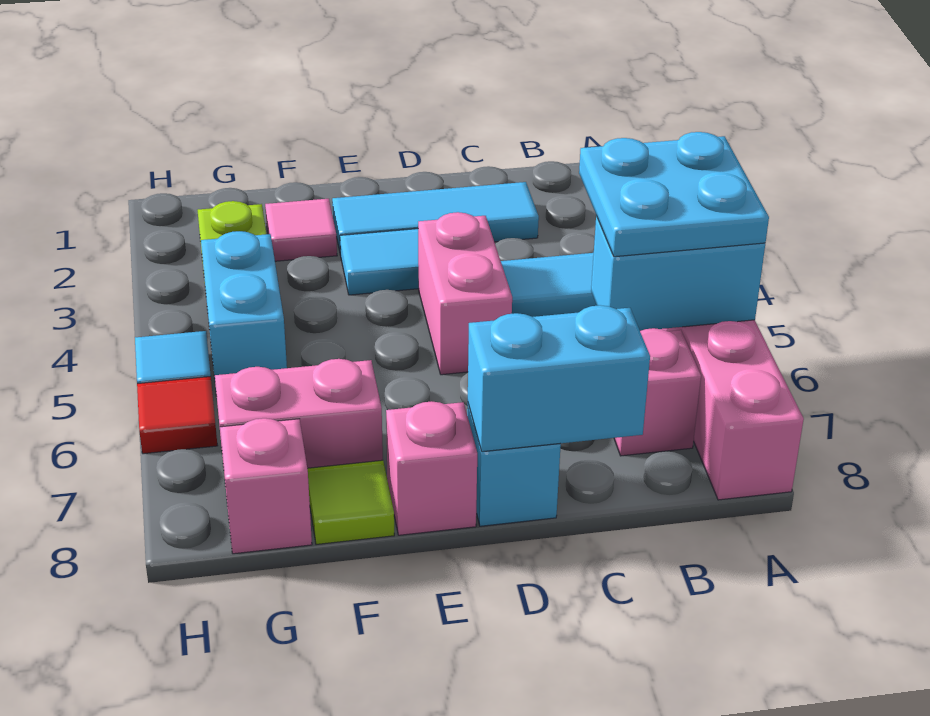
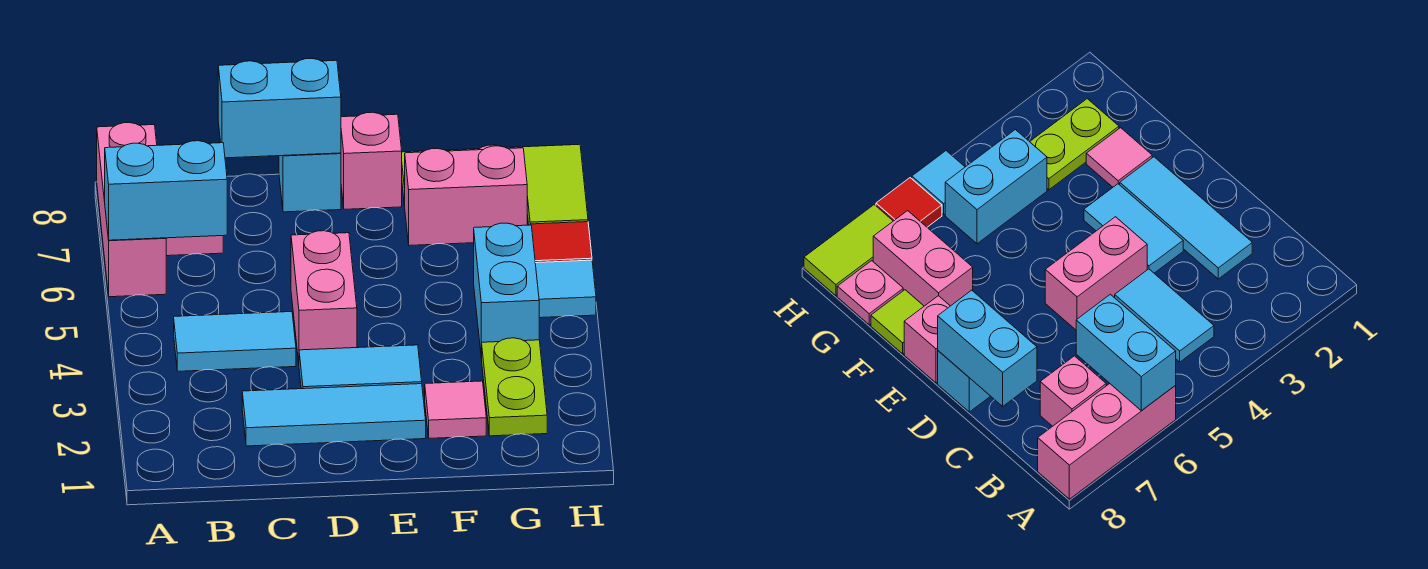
cyan 2x2 plate [579,132,769,257] -> none
pink 1x1 brick [220,418,312,554] -> pink 1x1 plate [837,261,903,325]
none -> lime 1x2 tile [522,144,588,225]

